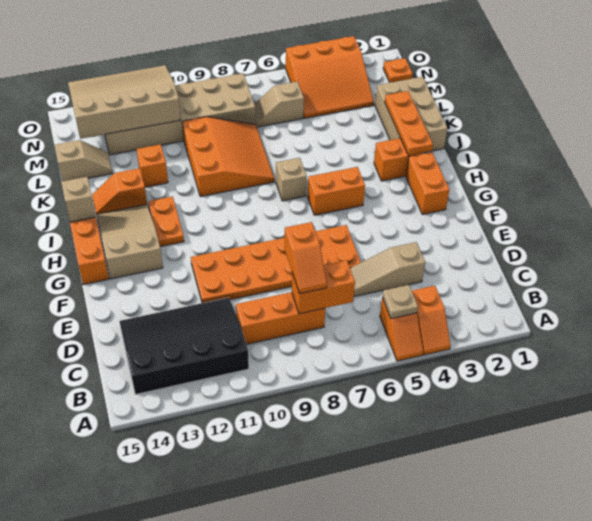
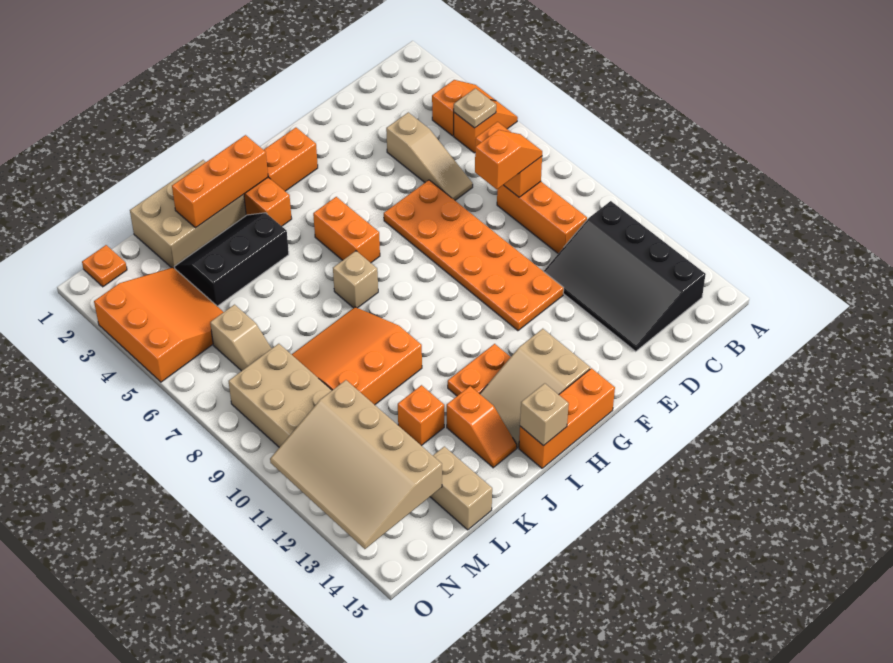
orange 1x3 plate [385,91,433,155] -> orange 1x3 brick [172,135,268,228]
none -> black 2x3 slope [174,213,289,306]
tan 1x2 slope [55,140,112,181] -> tan 1x2 brick [430,446,492,530]

